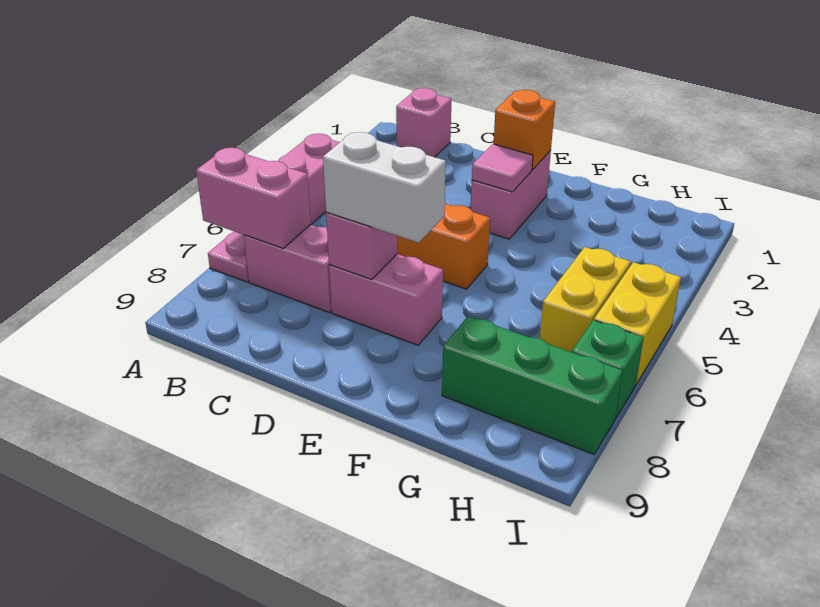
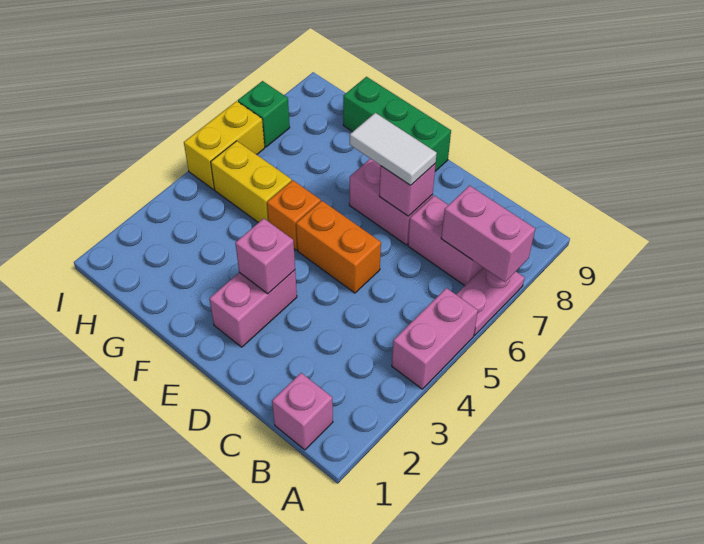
white 1x2 brick [323,132,446,243] -> white 1x2 tile [350,113,437,185]
orange 1x1 brick [494,90,555,170] -> orange 1x1 brick moved to [267,180,321,250]
pink 1x1 tile [472,144,533,192] -> pink 1x1 brick [235,219,295,294]
green 1x3 brick [442,316,623,454] -> green 1x3 brick moved to [343,77,451,171]
yellow 1x2 brick [540,247,631,352] -> yellow 1x2 brick turned to [211,141,292,223]

